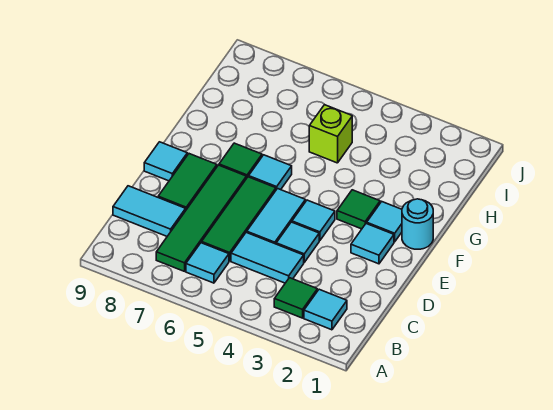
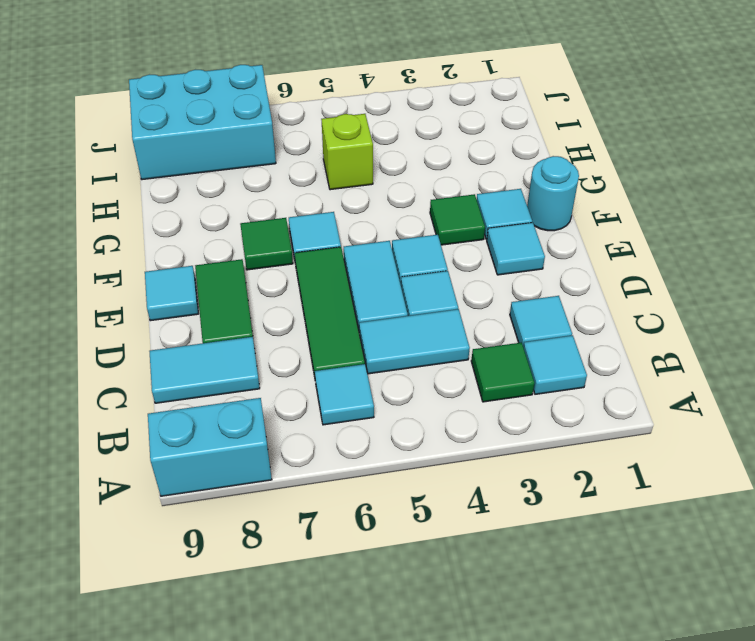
none -> cyan 1x2 brick [148,398,272,496]
green 1x4 tile [156,165,246,271] -> none
none -> cyan 1x1 tile [510,296,572,347]
none -> cyan 2x3 brick [129,65,276,180]

